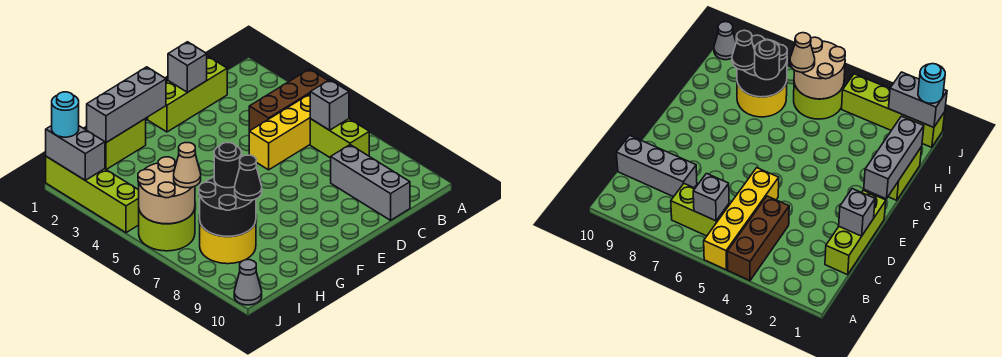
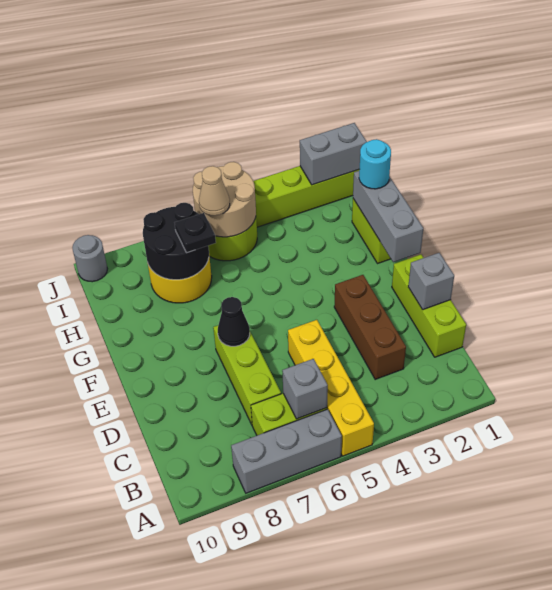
brown 1x3 brick [249,69,328,131] -> brown 1x3 brick moved to [334,275,406,379]
none -> lime 1x3 brick [213,325,281,424]
grey 1x3 brick [331,145,410,220] -> grey 1x3 brick moved to [231,409,342,493]
black 1x1 round brick [214,143,241,188] -> black 1x1 plate [175,213,216,253]
black 1x1 cone [235,155,262,200] -> black 1x1 cone moved to [218,297,250,346]
cyan 1x1 round brick [52,92,79,137] -> cyan 1x1 round brick moved to [359,139,391,189]
grey 1x1 cone [234,260,262,305] -> grey 1x1 round brick [72,235,107,282]

